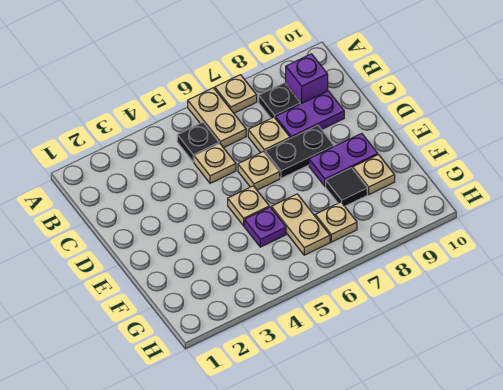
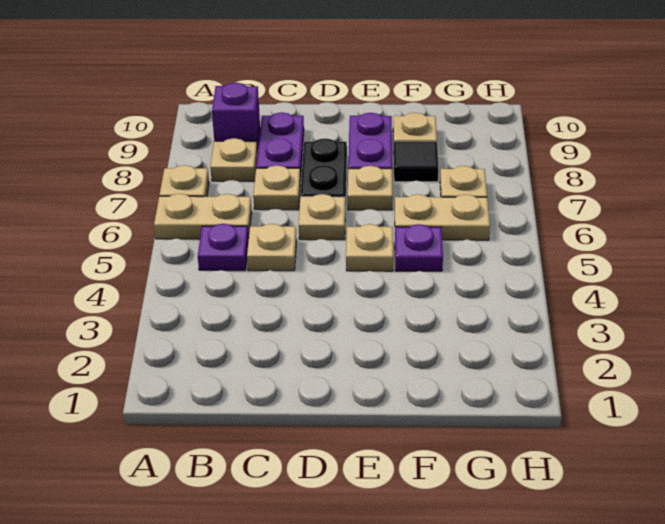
black 1x1 plate [177,122,219,162] -> purple 1x1 plate [198,224,249,271]
black 1x1 plate [259,83,300,118] -> tan 1x1 plate [210,138,258,181]
none -> tan 1x1 plate [348,166,393,210]

